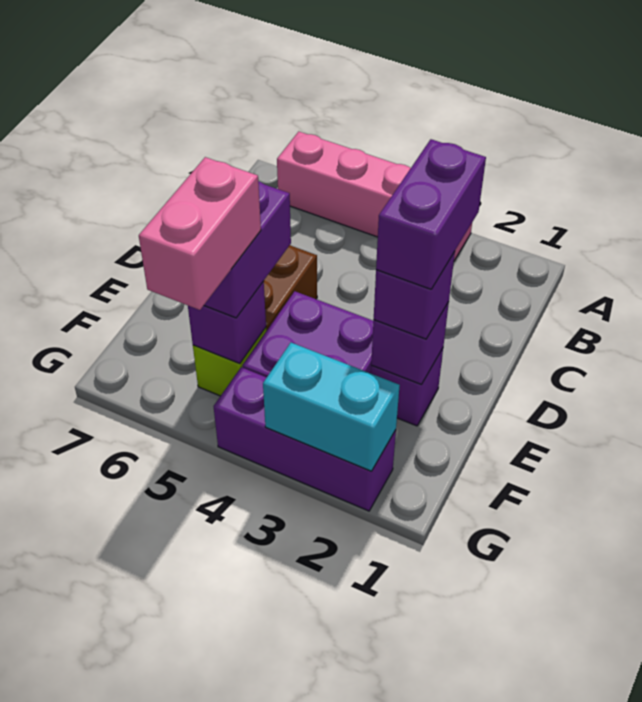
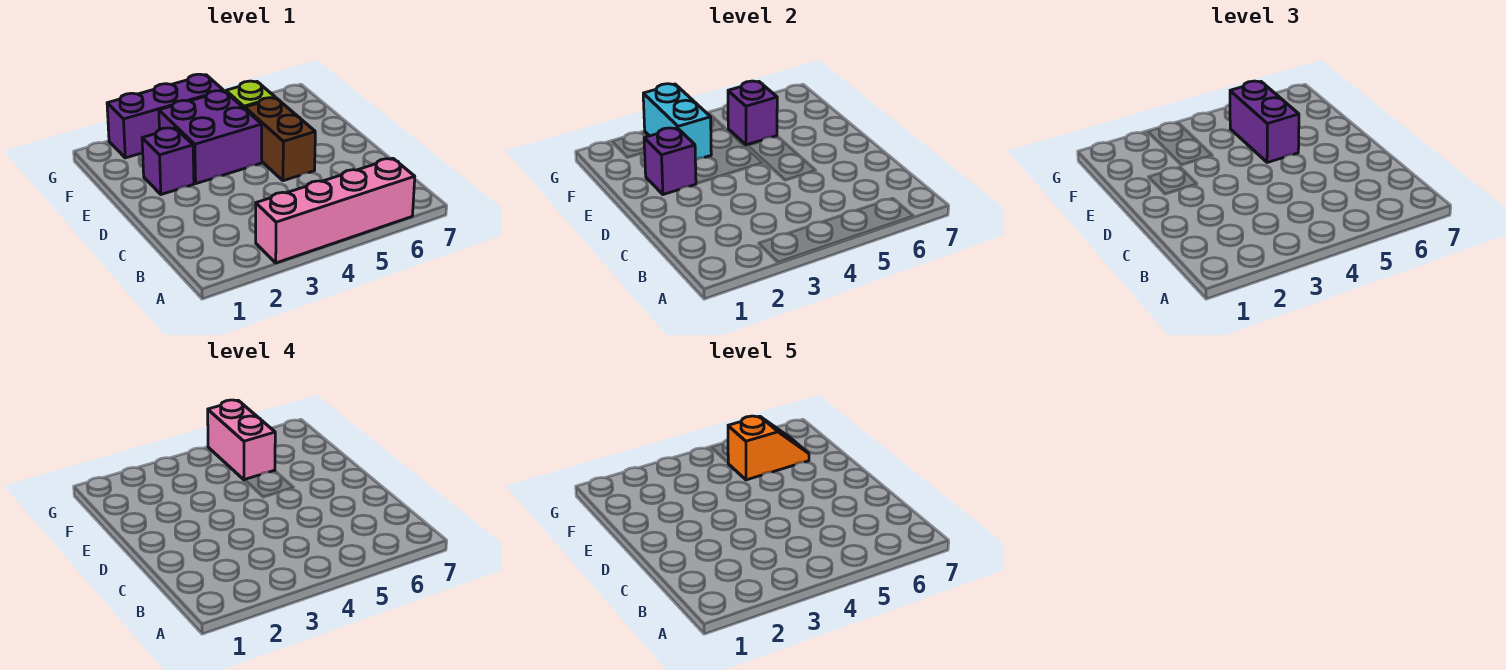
purple 1x2 brick [376,139,486,289] -> none
purple 1x1 brick [374,252,455,339] -> none
none -> orange 1x2 slope [728,416,809,480]
cyan 1x2 brick [263,343,400,471] -> cyan 1x2 brick turned to [643,84,711,160]

